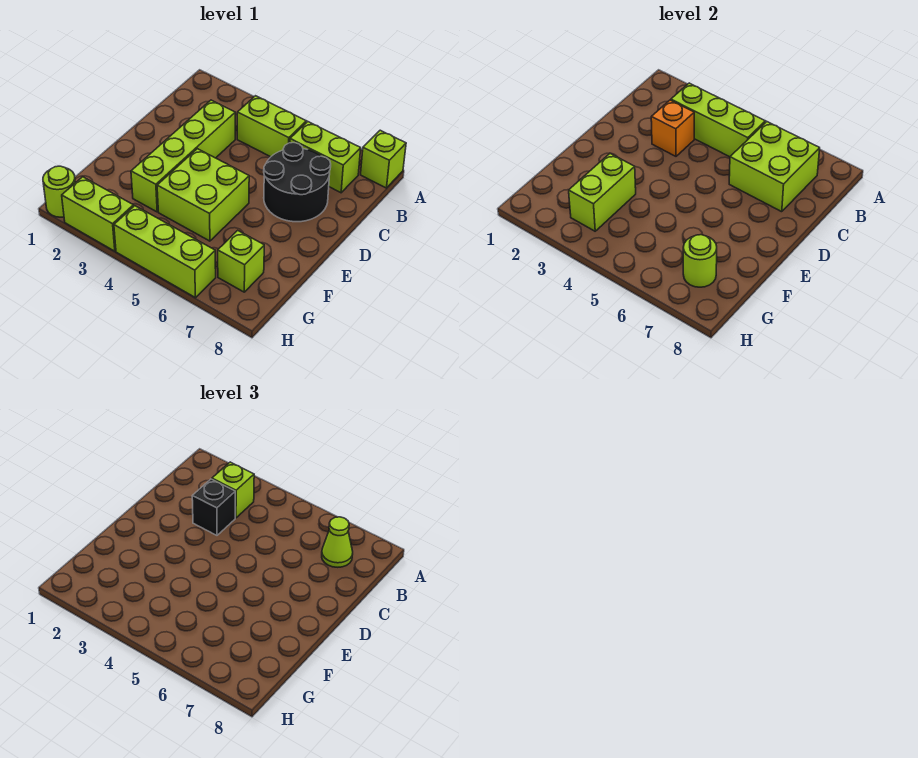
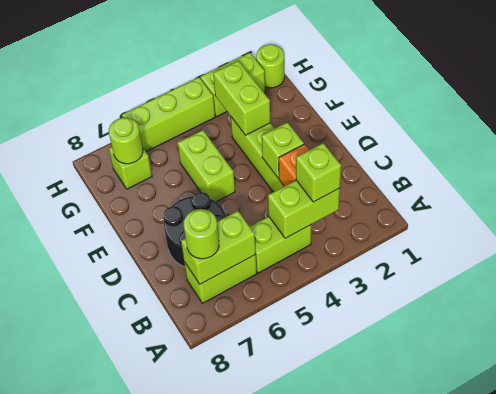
lime 1x1 brick [361,130,406,188] -> lime 1x1 brick moved to [262,122,304,178]
lime 1x3 brick [671,83,765,157] -> lime 1x2 brick [268,180,340,238]
lime 2x2 brick [729,122,820,212] -> lime 1x2 brick [181,211,256,284]
lime 1x1 cone [322,517,353,567] -> lime 1x1 round brick [184,209,219,259]
black 1x1 brick [192,479,235,535] -> none
lime 2x2 brick [157,149,249,241] -> lime 1x2 brick [178,130,235,202]

